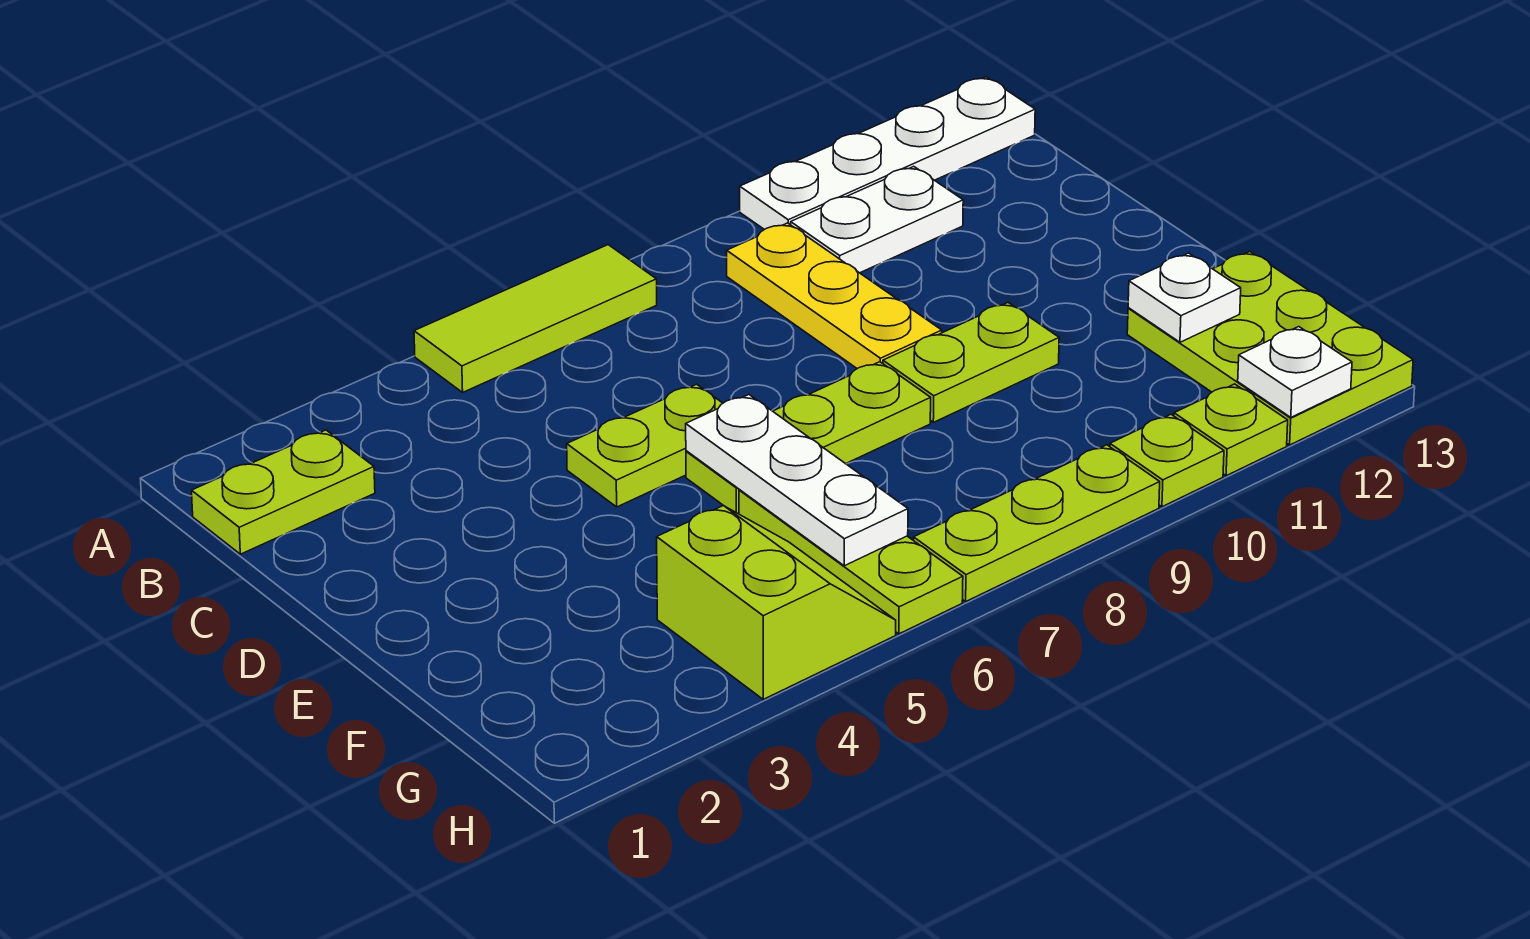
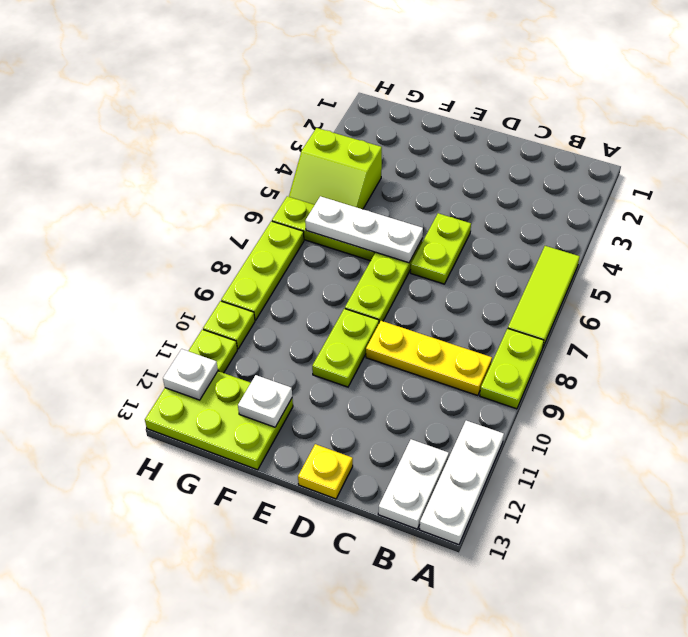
white 1x4 plate [740,77,1035,230] -> white 1x3 plate [419,421,504,545]
lime 1x2 plate [192,430,375,554] -> lime 1x2 plate moved to [480,328,544,409]
white 1x2 plate [791,167,963,273] -> white 1x2 plate moved to [378,439,449,529]
none -> yellow 1x1 plate [298,444,353,499]

